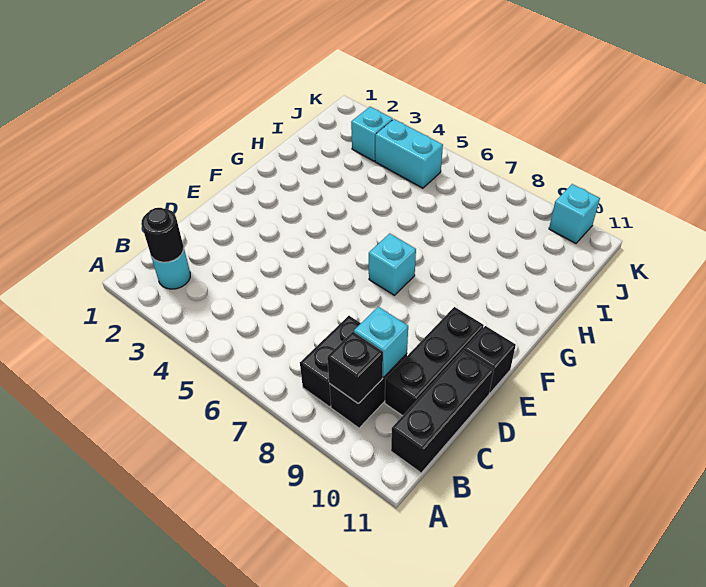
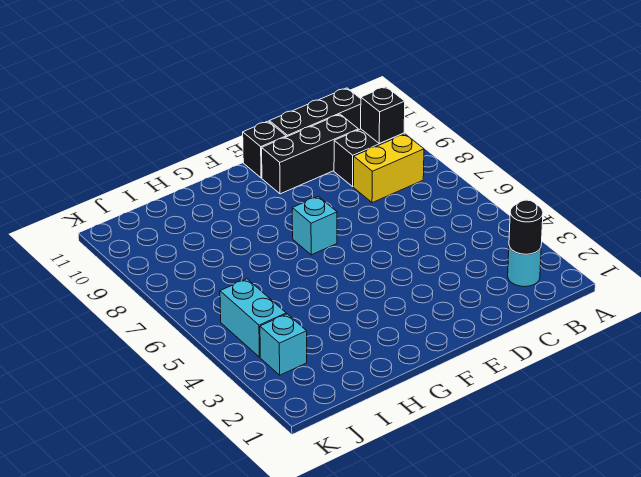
black 1x2 brick [300,316,361,407] -> yellow 1x2 brick [353,134,424,203]
cyan 1x1 brick [354,307,408,377] -> none
cyan 1x1 brick [549,184,600,243] -> none

